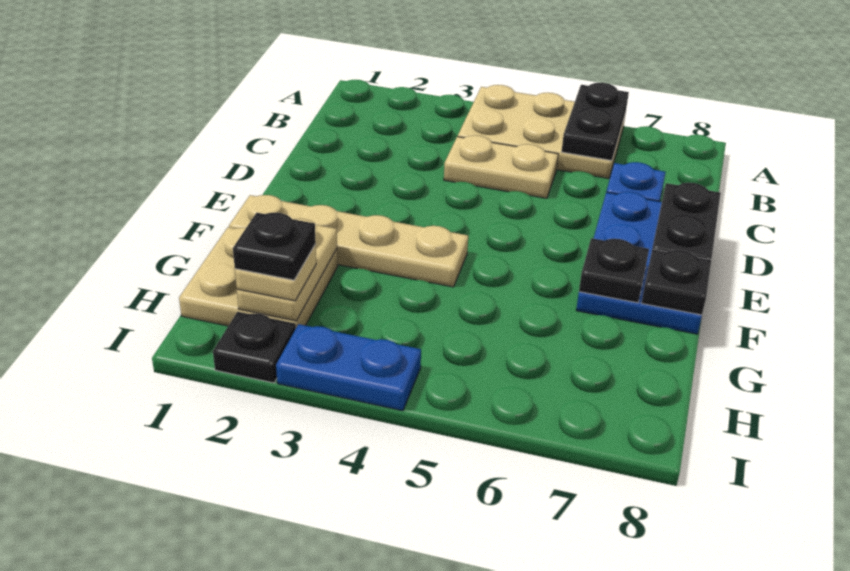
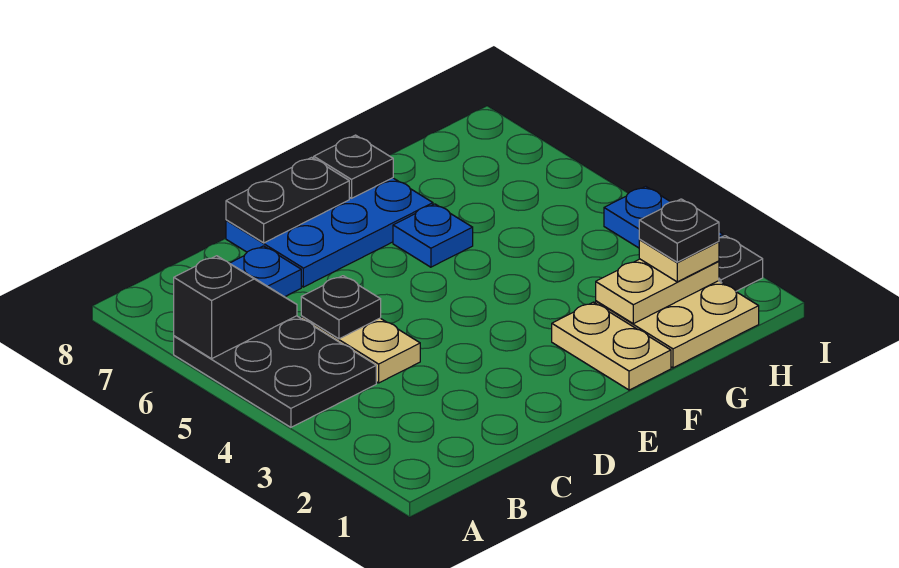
tan 2x3 plate [458,85,626,178] -> black 2x3 plate [174,316,376,427]
black 1x2 plate [561,83,629,161] -> black 1x2 slope [174,256,297,359]
tan 1x4 plate [229,195,468,287] -> tan 1x2 plate [552,302,671,390]
none -> blue 1x1 plate [393,204,473,267]
black 1x1 plate [579,238,649,303] -> black 1x1 plate moved to [301,276,381,339]

